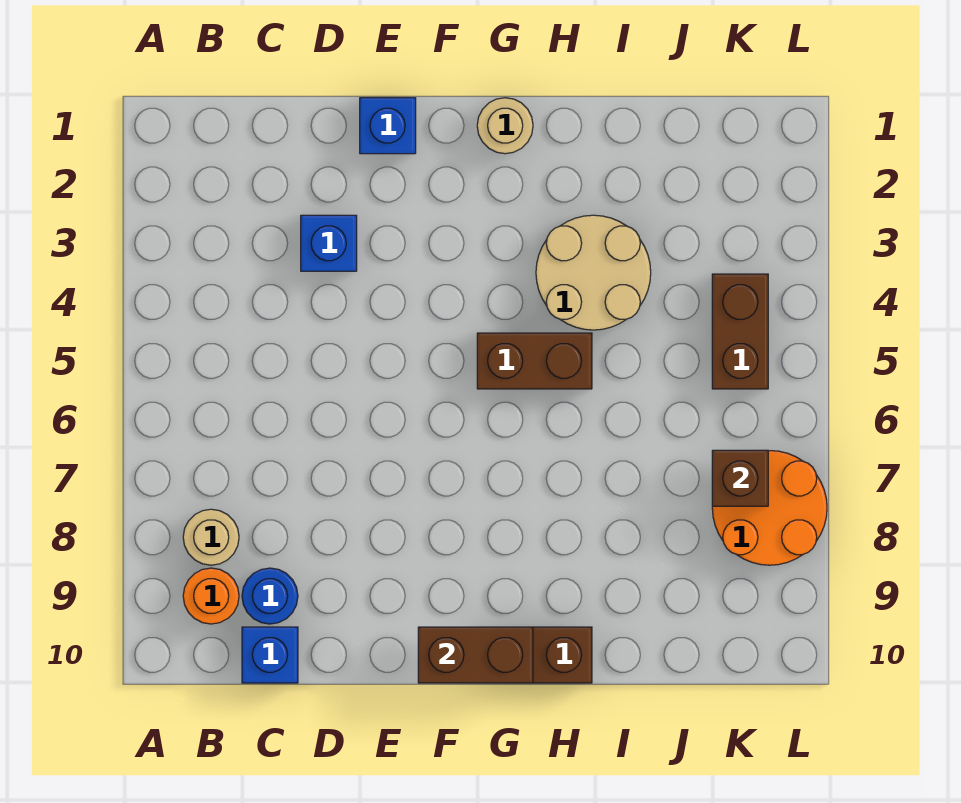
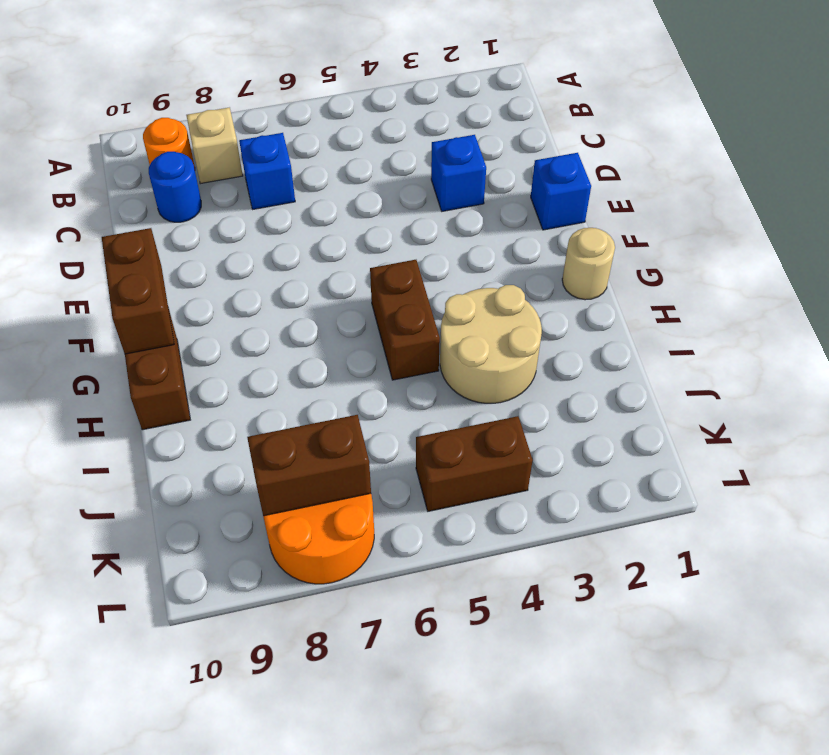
tan 1x1 round brick [183,509,239,565] -> tan 1x1 brick [186,108,243,184]
blue 1x1 brick [242,627,298,683] -> blue 1x1 brick moved to [239,133,295,209]
brown 1x1 brick [712,450,768,506] -> brown 1x2 brick [247,415,371,516]

